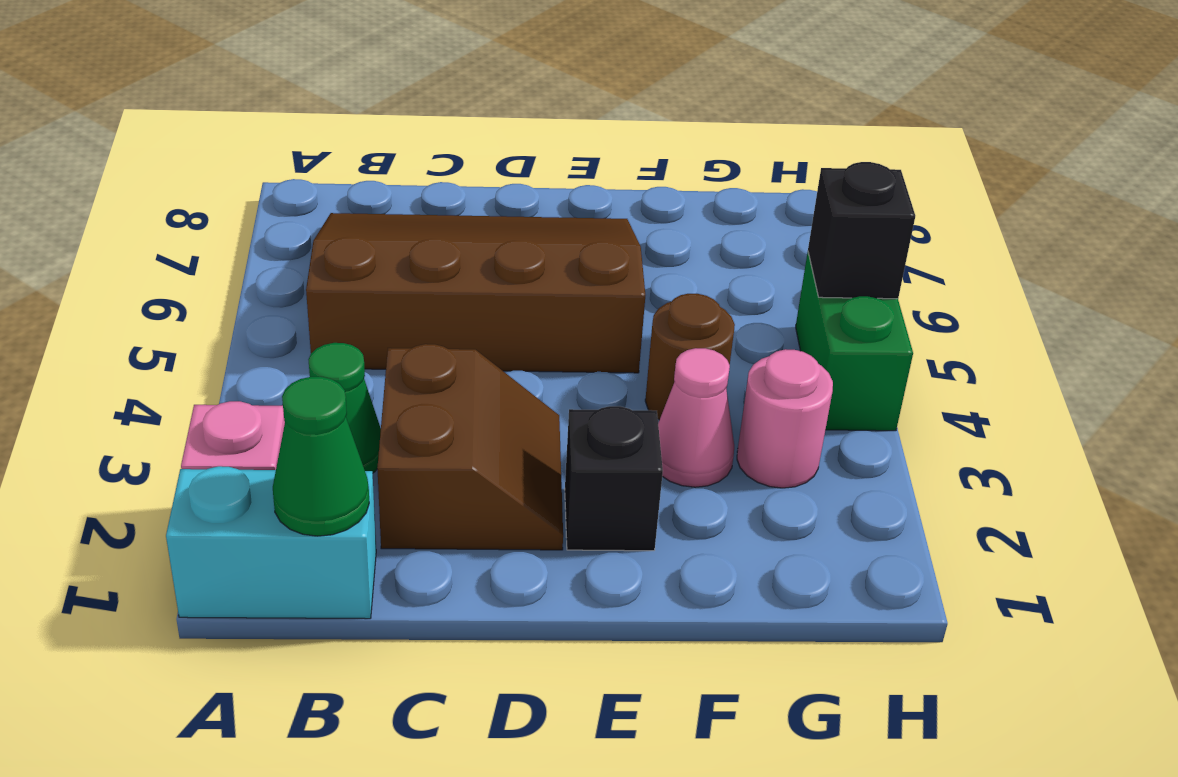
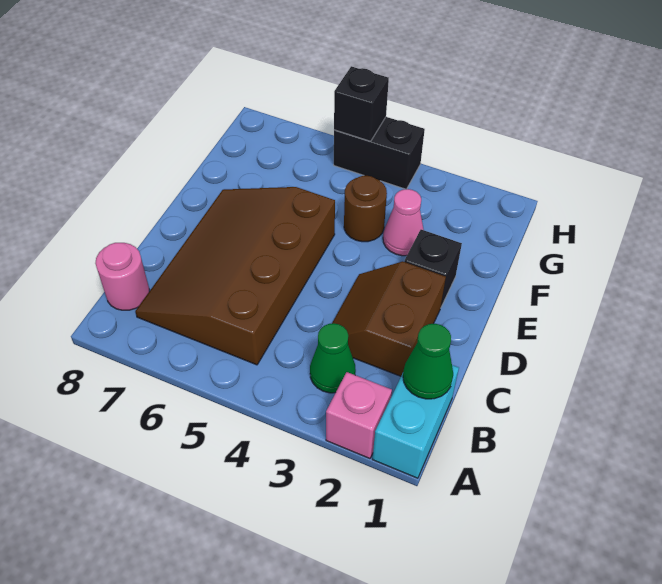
brown 2x2 slope [377,344,563,550] -> brown 2x2 slope turned to [332,262,446,376]
pink 1x1 round brick [737,349,833,488] -> pink 1x1 round brick moved to [95,243,149,310]
green 1x2 brick [796,252,913,431] -> black 1x2 brick [334,117,425,189]

